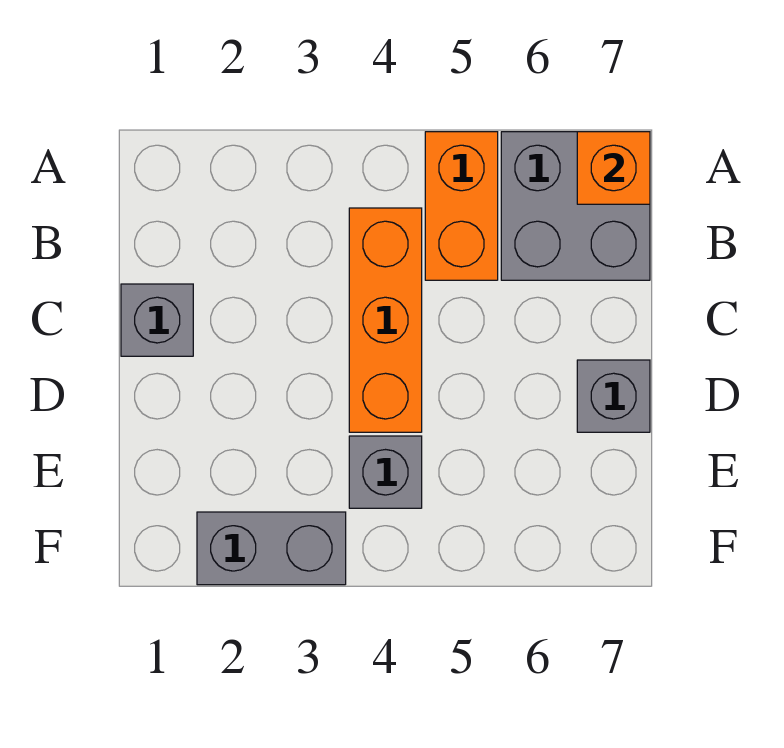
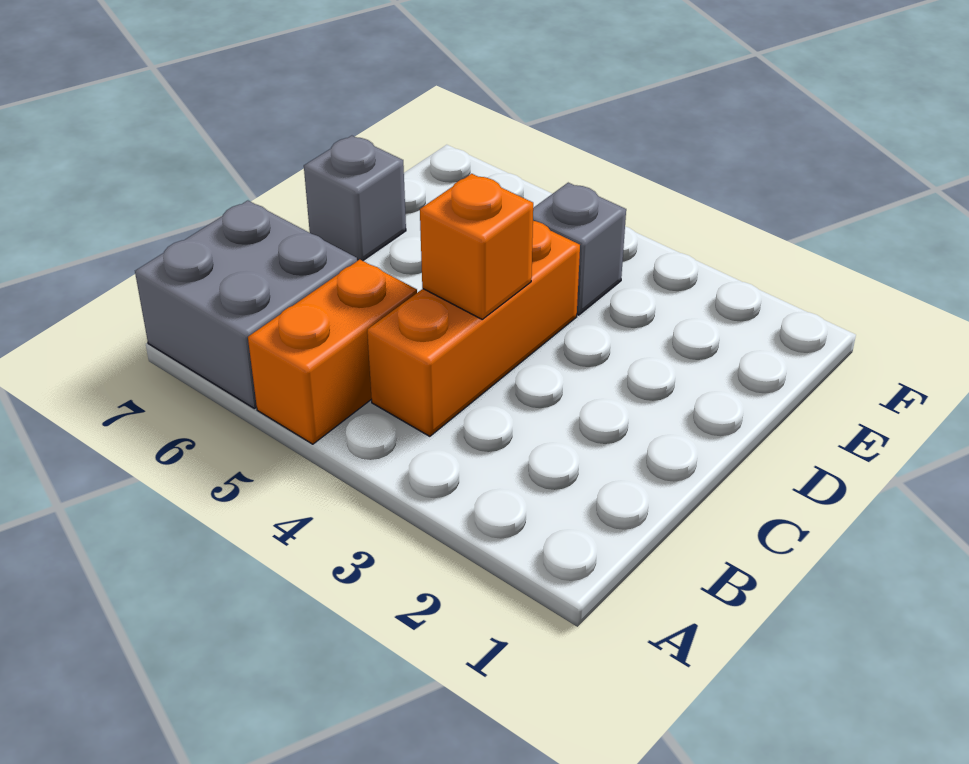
orange 1x1 brick [577,132,650,204] -> orange 1x1 brick moved to [420,174,533,319]
grey 1x1 brick [121,284,193,356] -> none
grey 1x2 brick [197,512,346,585] -> none

